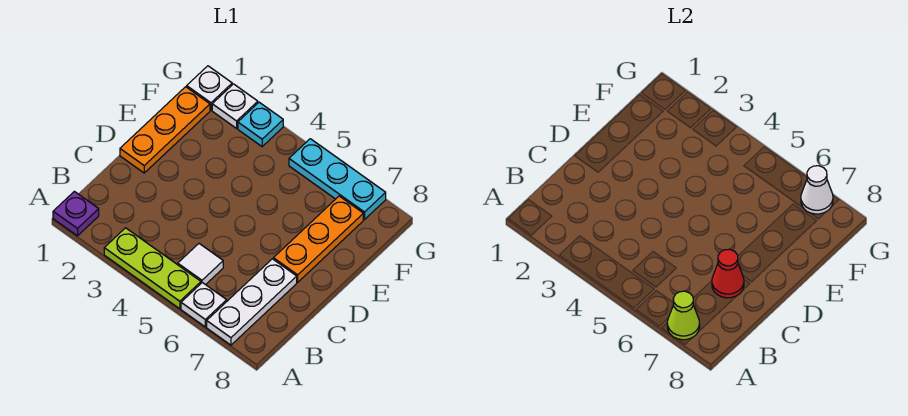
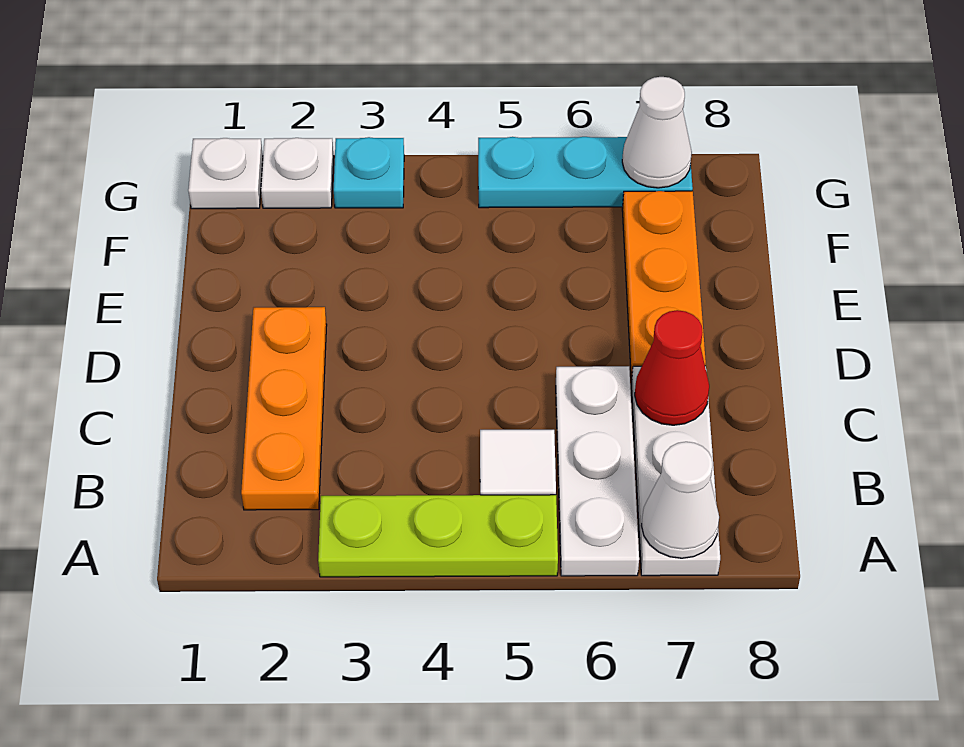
purple 1x1 plate [53,191,99,236] -> none
white 1x1 plate [181,283,227,327] -> white 1x3 plate [556,366,639,576]
lime 1x1 cone [667,291,700,340] -> white 1x1 cone [641,442,719,558]
orange 1x3 plate [120,87,210,173] -> orange 1x3 plate moved to [241,307,327,510]

